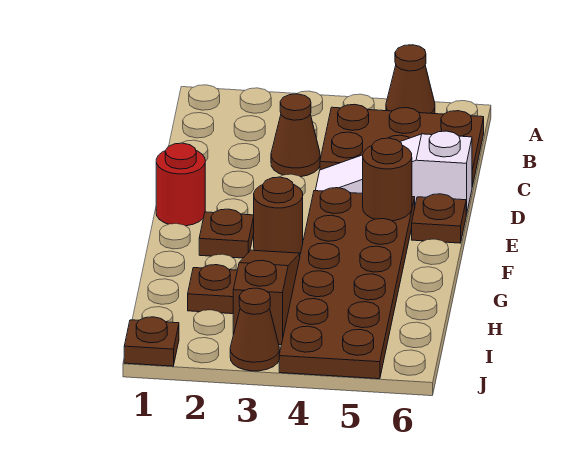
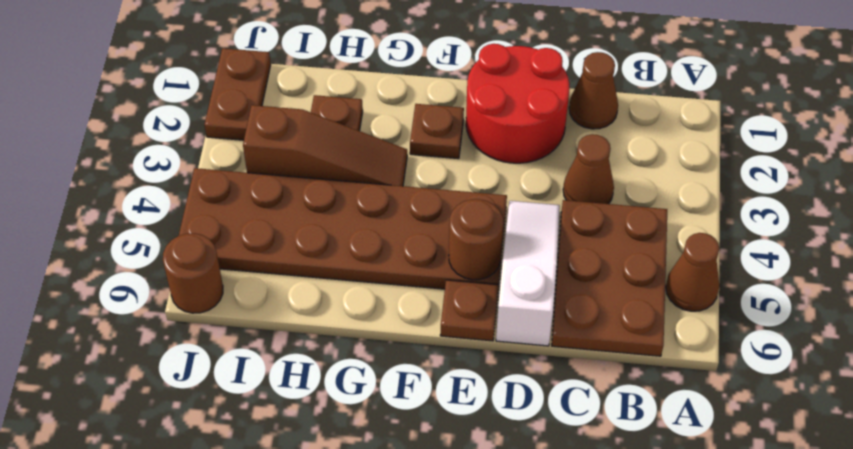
red 1x1 round brick [156,143,205,226] -> red 2x2 round brick [466,44,570,163]
brown 1x1 round brick [254,177,303,253] -> brown 1x1 round brick moved to [163,233,223,313]
brown 1x1 plate [124,317,179,366] -> brown 1x2 plate [204,48,271,140]
brown 1x1 cone [230,288,280,371] -> brown 1x1 cone moved to [569,52,618,129]

